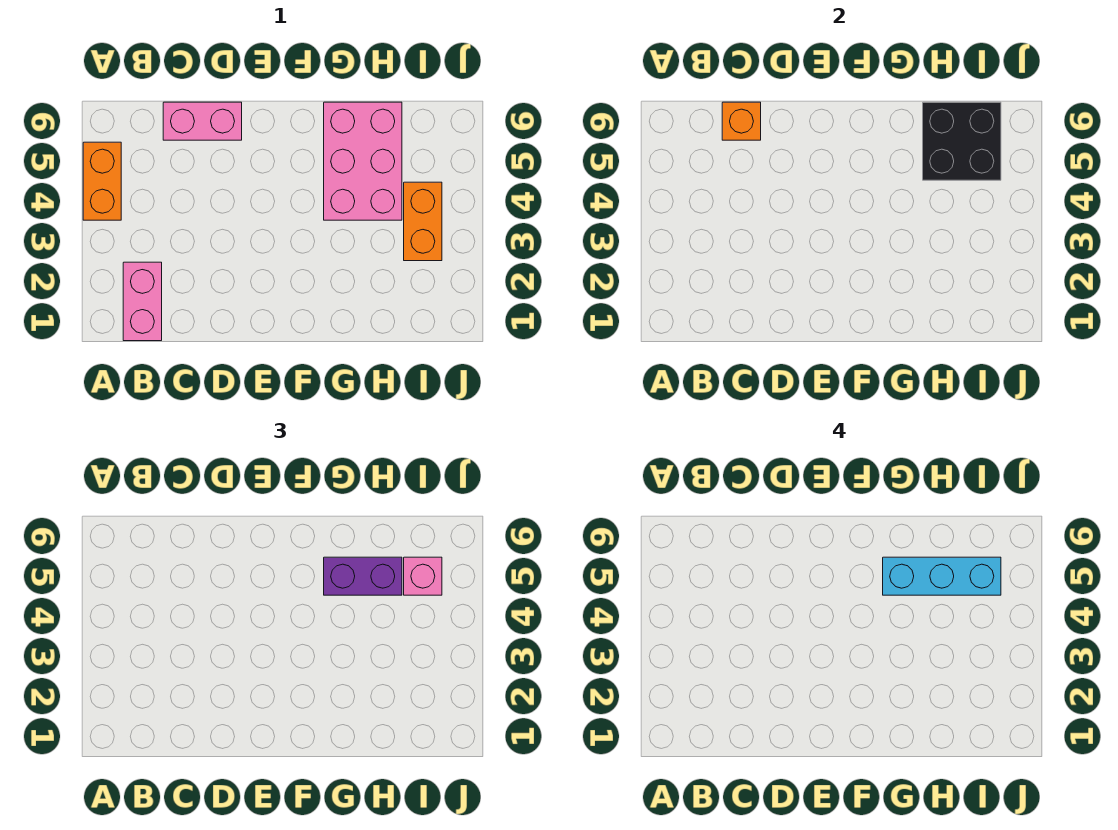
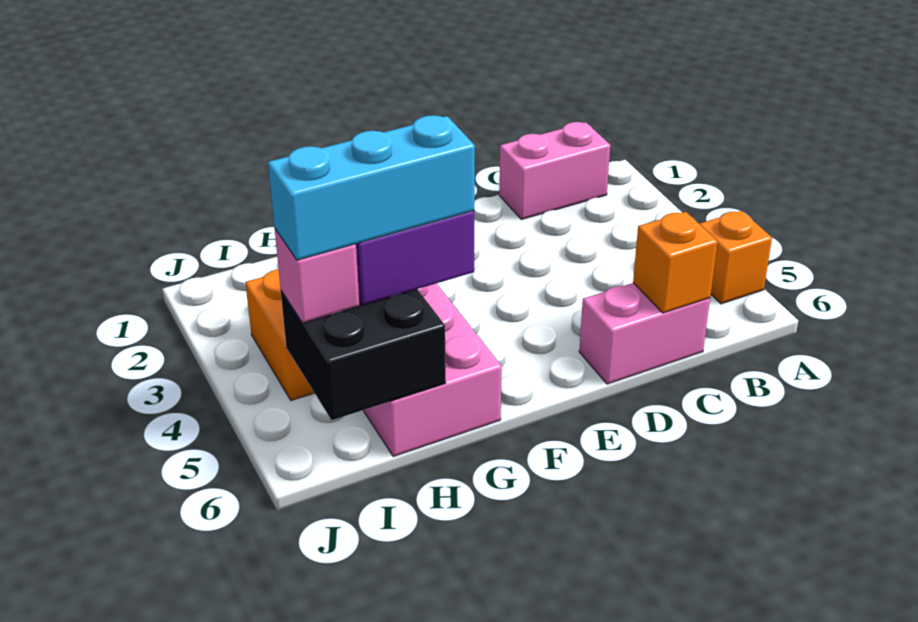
orange 1x2 brick [83,142,121,220] -> orange 1x1 brick [699,211,772,304]
pink 1x2 brick [123,262,162,341] -> pink 1x2 brick turned to [499,122,610,219]

